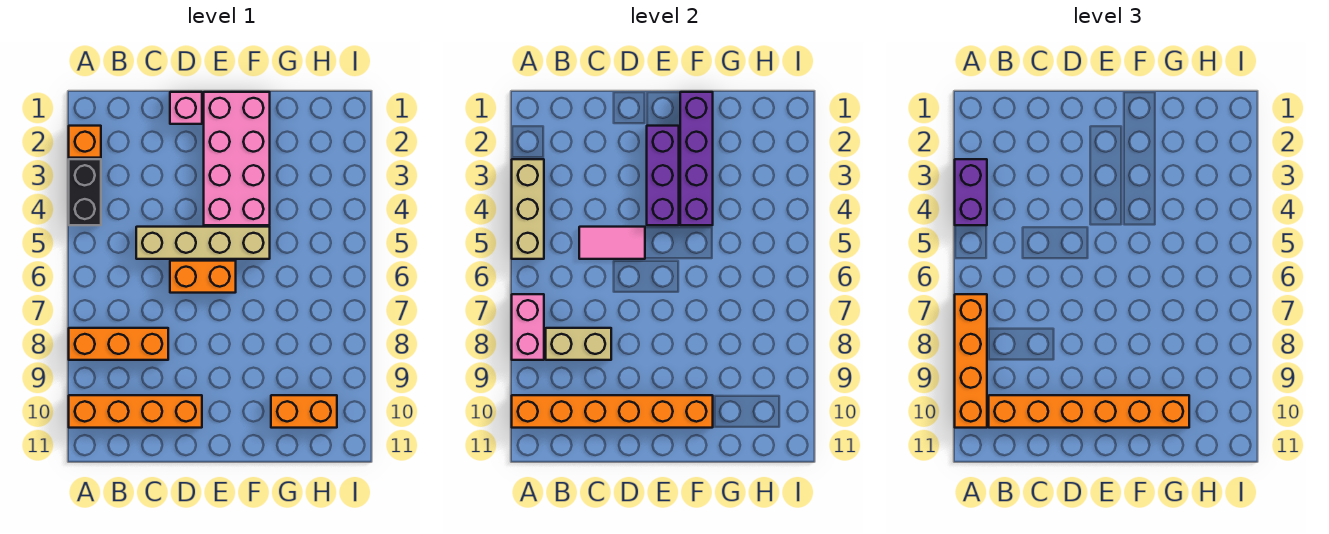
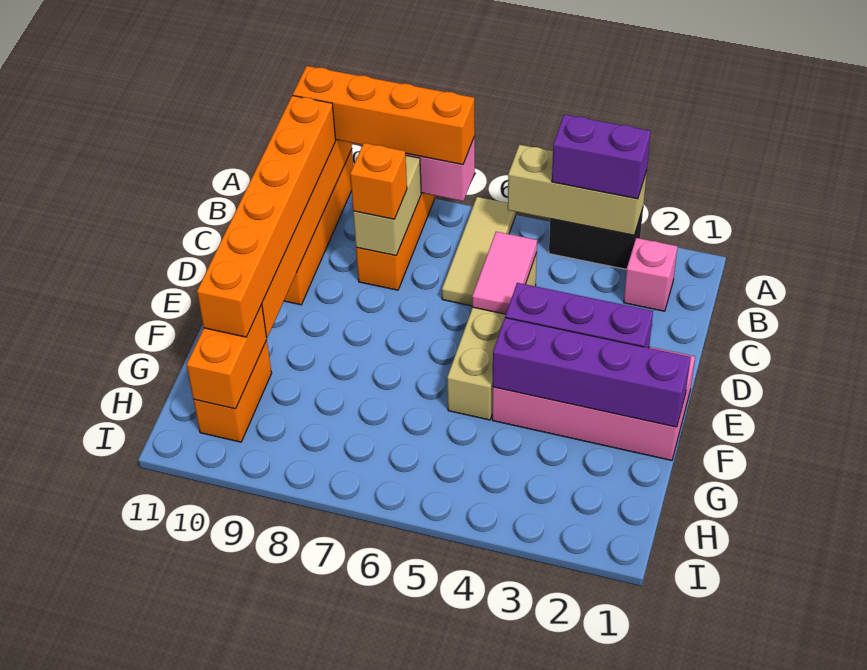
orange 1x1 brick [69,126,101,158] -> orange 1x1 brick moved to [350,143,407,219]
none -> tan 1x3 tile [442,197,516,306]
pink 1x1 brick [170,92,202,124] -> pink 1x1 brick moved to [624,238,678,311]
orange 1x2 brick [170,261,236,293] -> orange 1x2 brick moved to [187,304,267,409]

